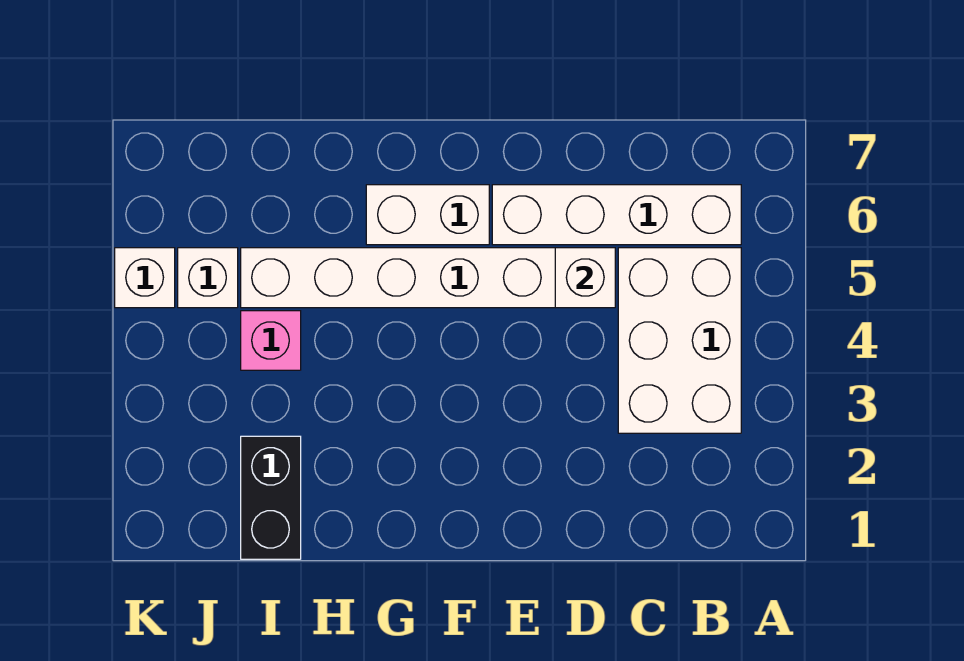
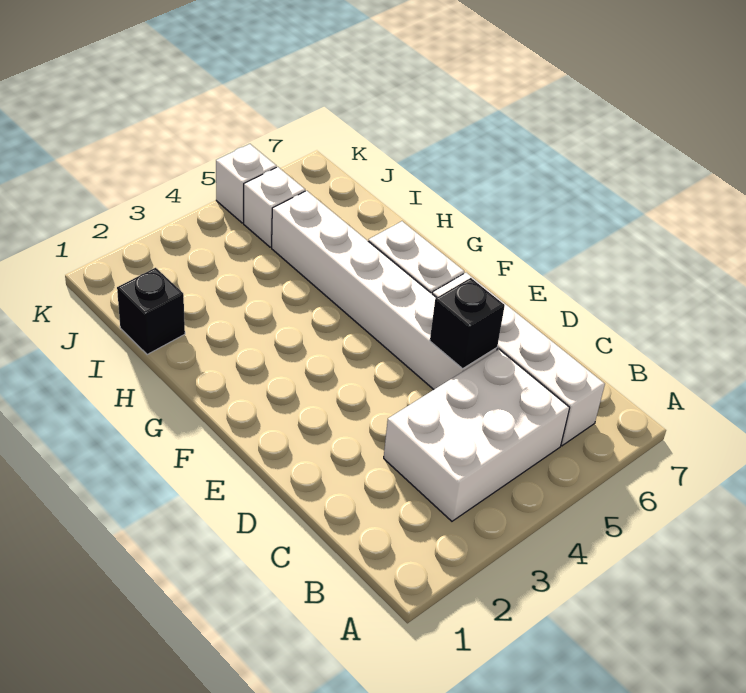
white 1x1 brick [555,248,615,308] -> black 1x1 brick [430,278,505,369]
black 1x2 brick [241,436,301,559] -> black 1x1 brick [117,268,185,355]
pink 1x1 brick [241,311,301,370] -> none

